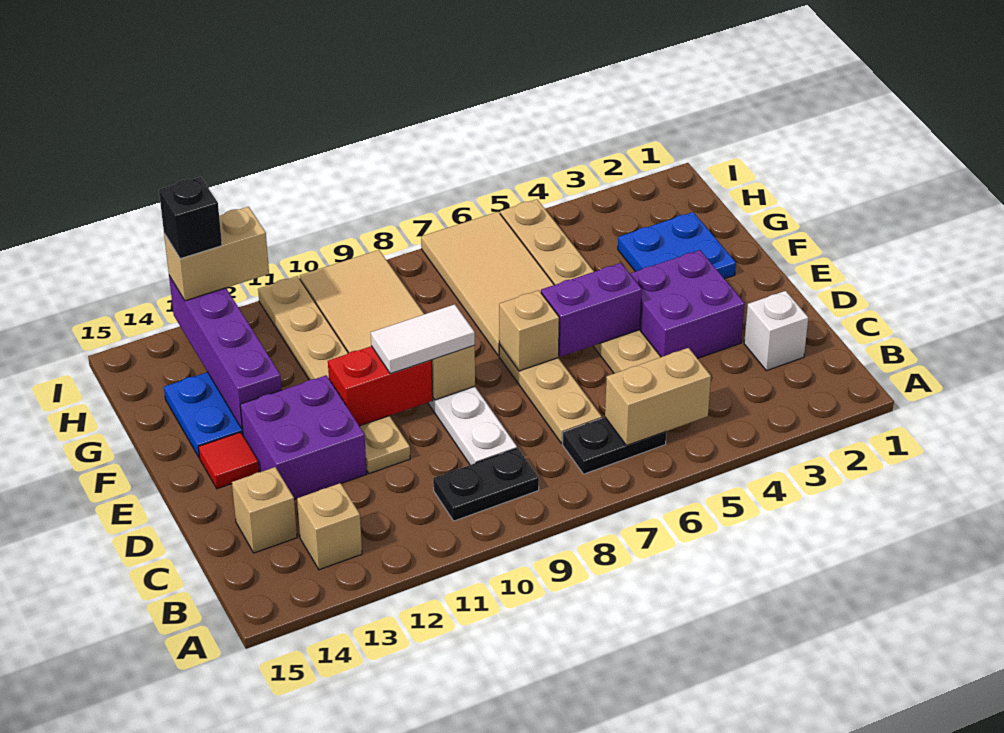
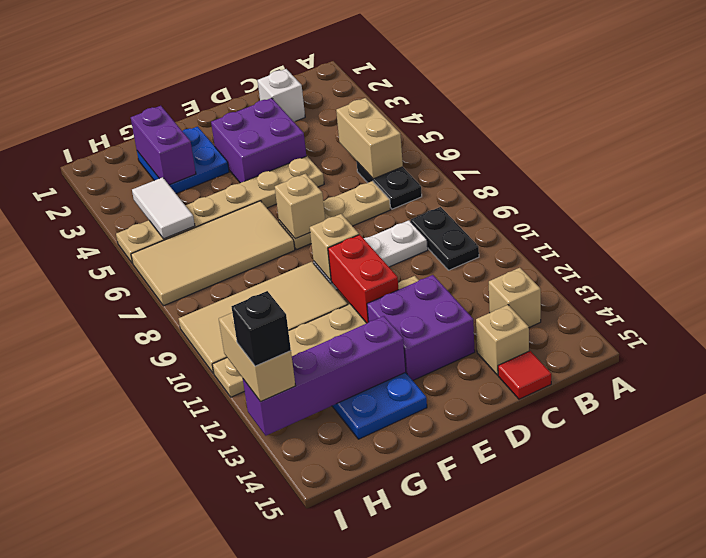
purple 1x2 brick [541,263,642,357] -> purple 1x2 brick moved to [131,106,196,185]
white 1x2 tile [371,304,475,374] -> white 1x2 tile moved to [132,177,195,239]
red 1x1 tile [198,432,259,489] -> red 1x1 tile moved to [498,351,551,399]

